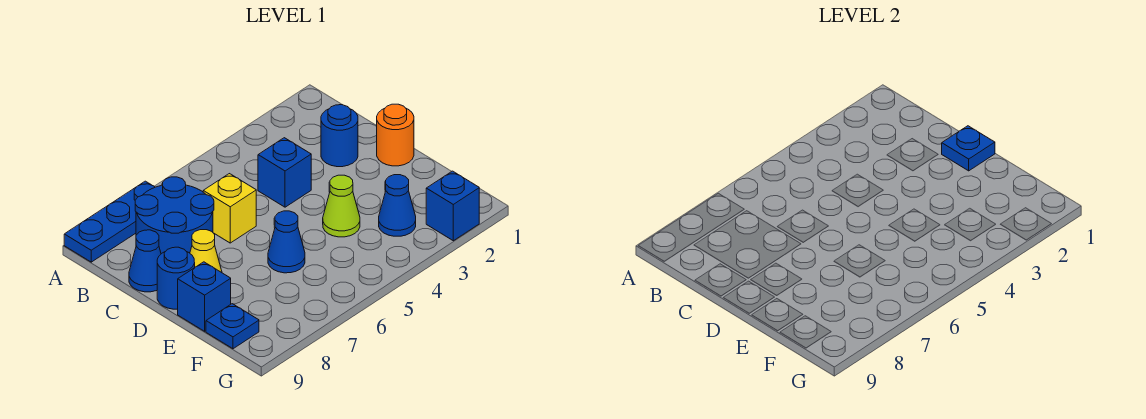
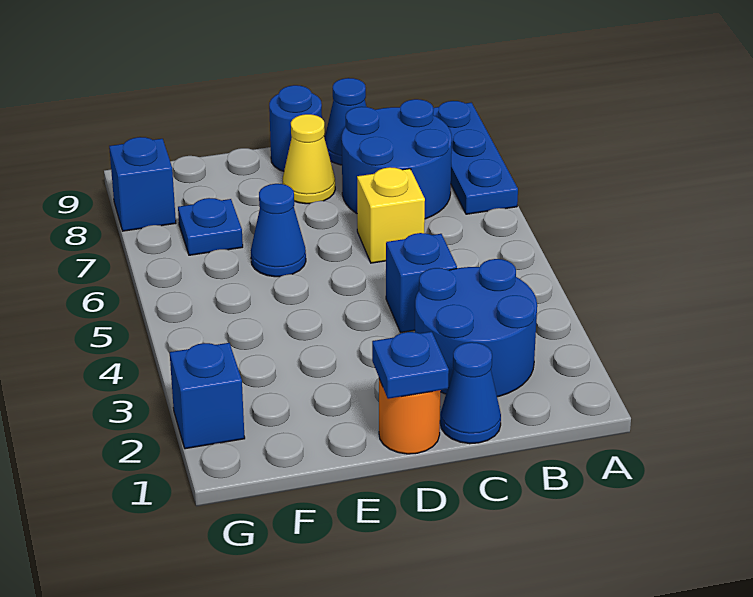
blue 1x1 round brick [321,105,358,167] -> blue 2x2 round brick [415,259,537,397]
lime 1x1 cone [323,175,360,237] -> none
blue 1x1 brick [178,262,231,331] -> blue 1x1 brick moved to [109,137,176,231]
blue 1x1 cone [379,175,416,236] -> blue 1x1 cone moved to [440,342,501,444]
blue 1x1 plate [206,304,259,349] -> blue 1x1 plate moved to [178,198,243,255]

